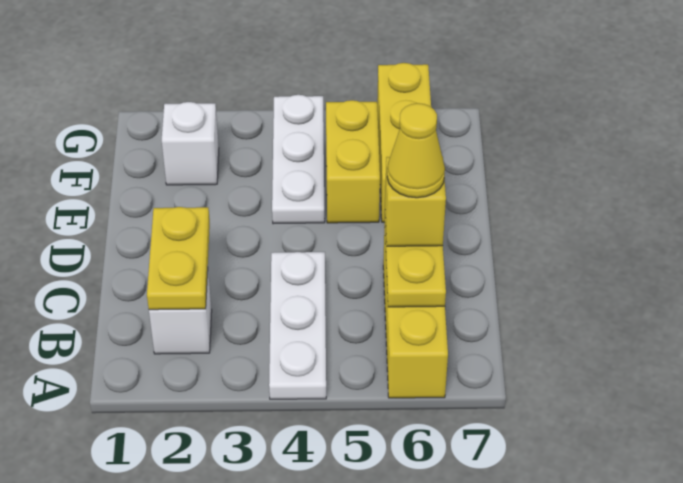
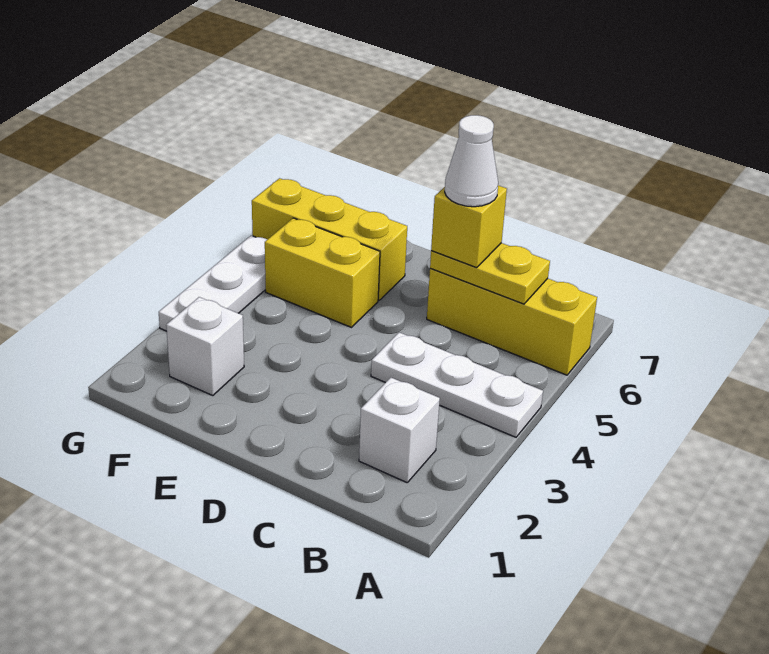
yellow 1x2 plate [147,207,210,310] -> none
yellow 1x1 cone [387,103,445,198] -> white 1x1 cone [445,115,498,207]
white 1x3 plate [272,95,325,224] -> white 1x3 plate turned to [159,235,267,331]

